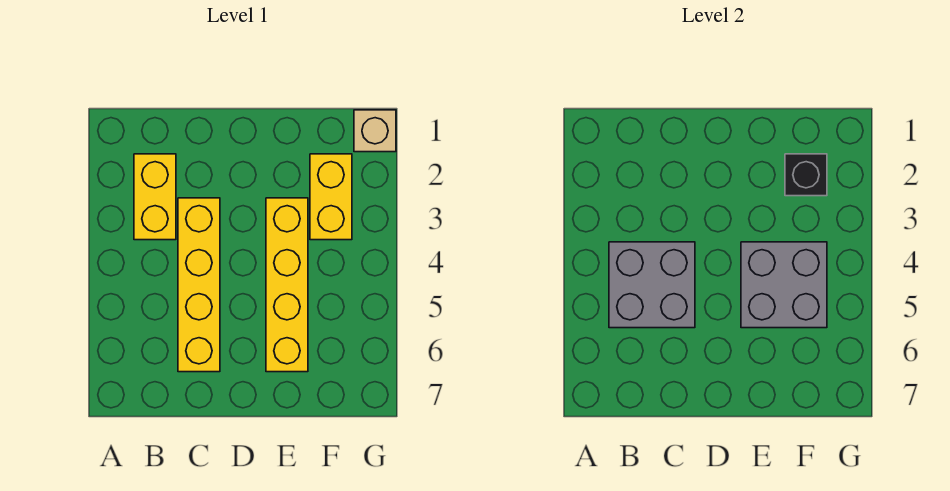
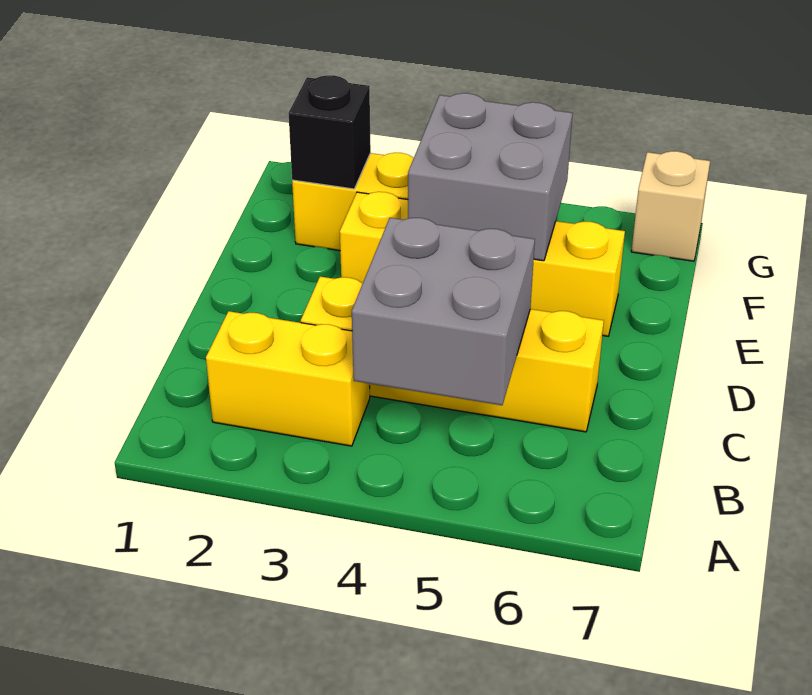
tan 1x1 brick [354,110,396,152] -> tan 1x1 brick moved to [631,151,710,261]

